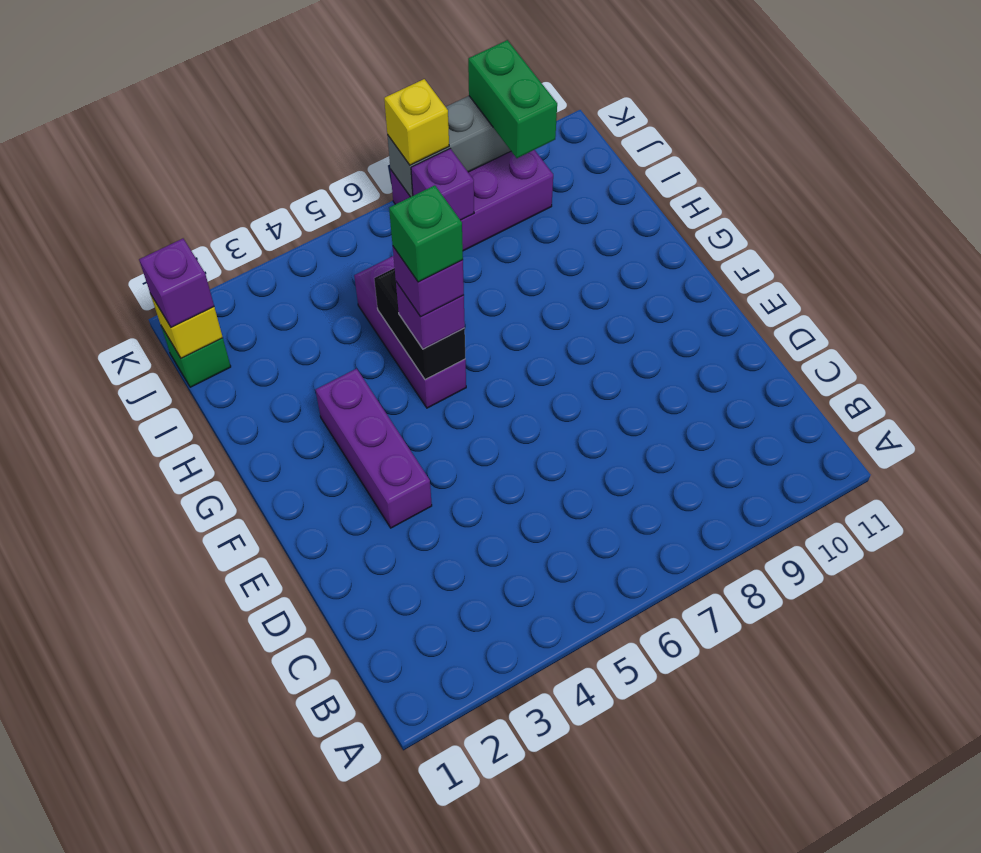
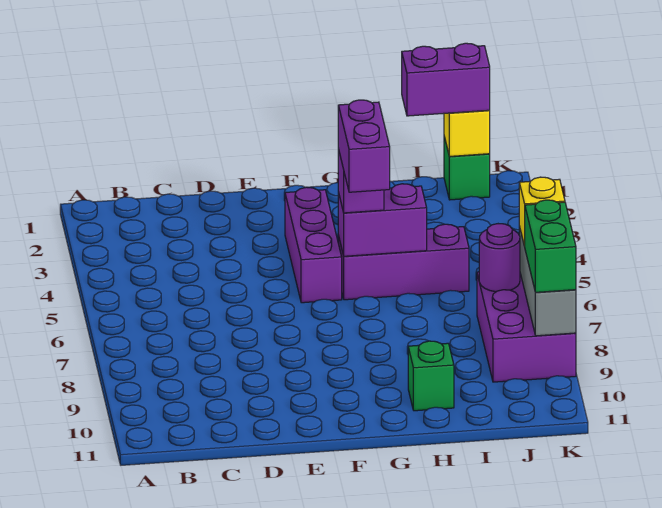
purple 1x3 brick [316,368,432,528] -> purple 1x3 brick turned to [285,187,342,303]
black 1x2 brick [374,268,465,380] -> purple 1x2 brick [338,184,427,256]
purple 1x1 brick [393,247,464,317] -> purple 1x2 brick [338,100,390,192]
green 1x1 brick [389,185,463,282] -> green 1x1 brick moved to [408,341,454,411]
purple 1x1 brick [139,239,214,327] -> purple 1x2 brick [402,43,490,116]
purple 1x1 brick [411,149,474,220] -> purple 1x1 round brick [479,224,520,292]
green 1x2 brick [468,40,557,158] -> green 1x2 brick turned to [524,200,576,292]

